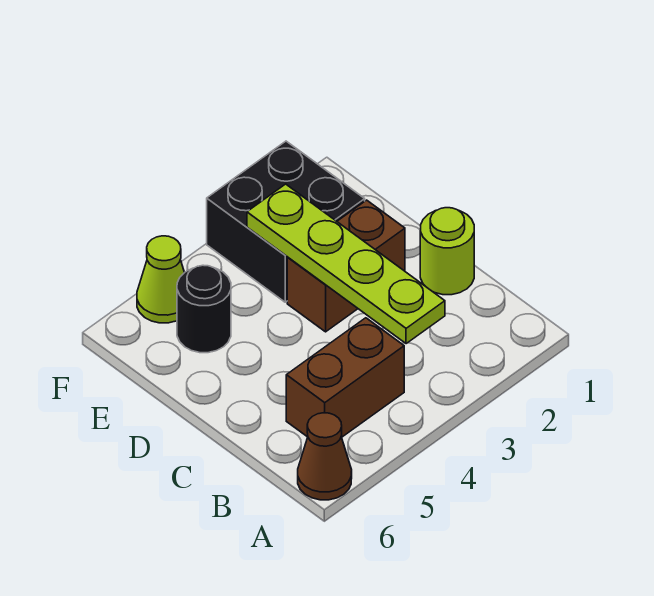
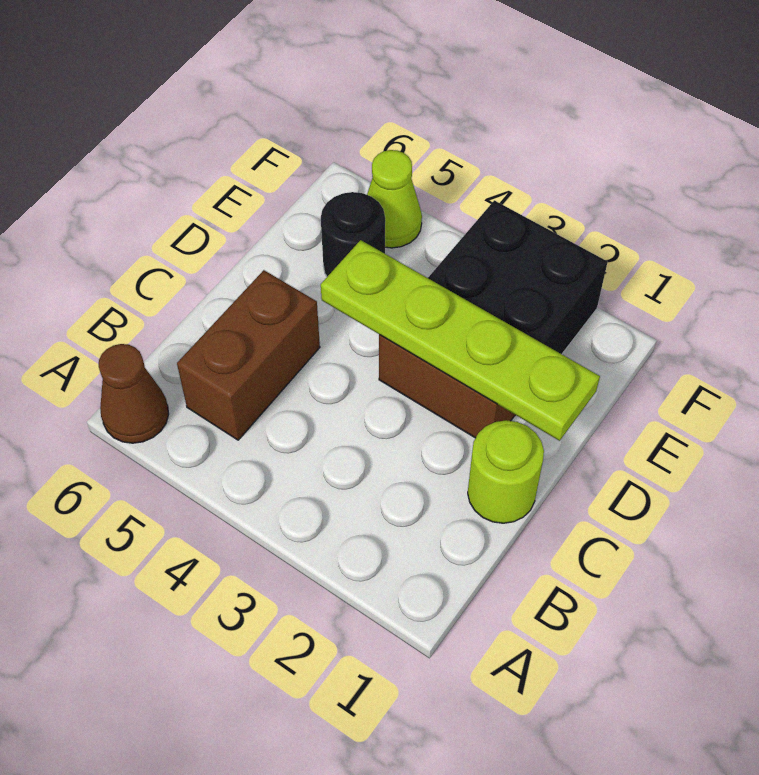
lime 1x4 plate [247,184,445,344] -> lime 1x4 plate turned to [321,240,600,441]
brown 1x2 brick [286,318,404,437] -> brown 1x2 brick turned to [177,270,320,440]

